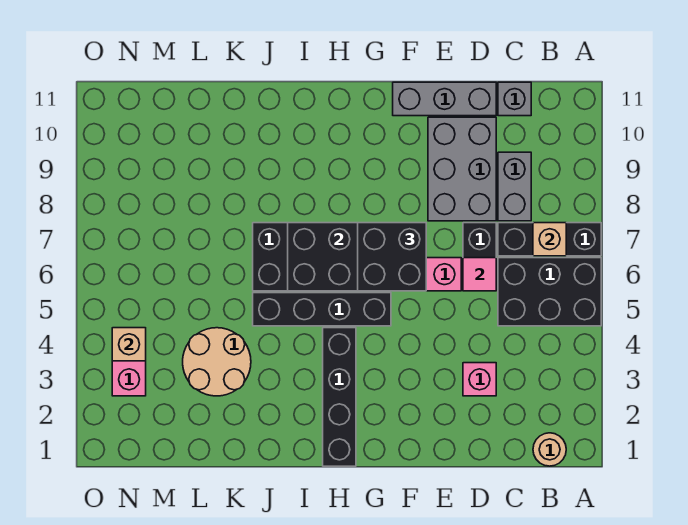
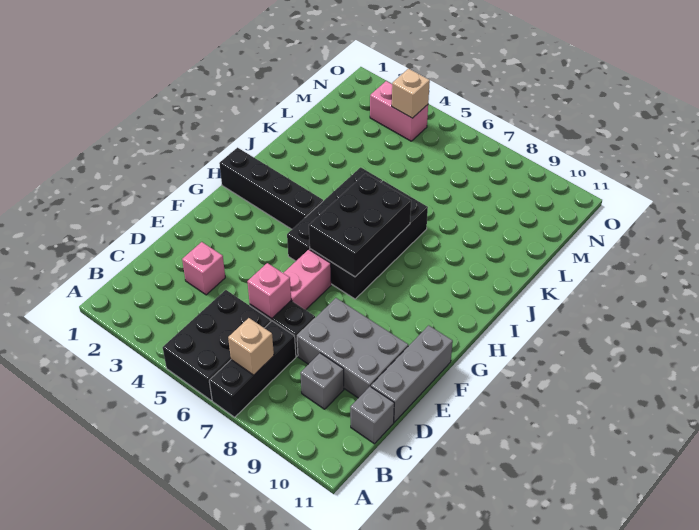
tan 1x1 round brick [533,433,566,466] -> none
grey 1x2 brick [498,152,531,221] -> grey 1x1 brick [300,353,344,409]
pink 1x1 tile [463,258,496,291] -> pink 1x1 brick [247,263,291,319]
black 2x2 brick [358,223,426,291] -> none
tan 2x2 round brick [183,328,251,396] -> none

